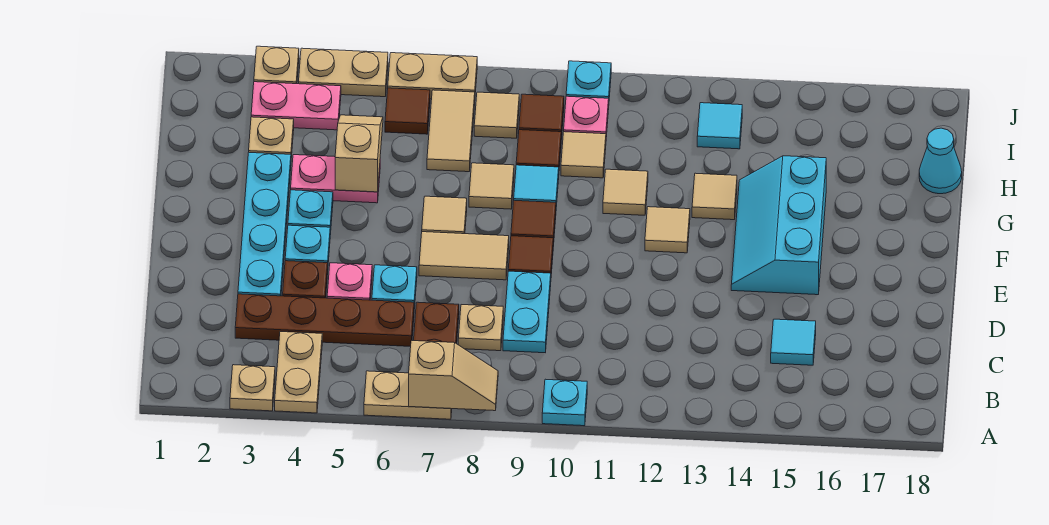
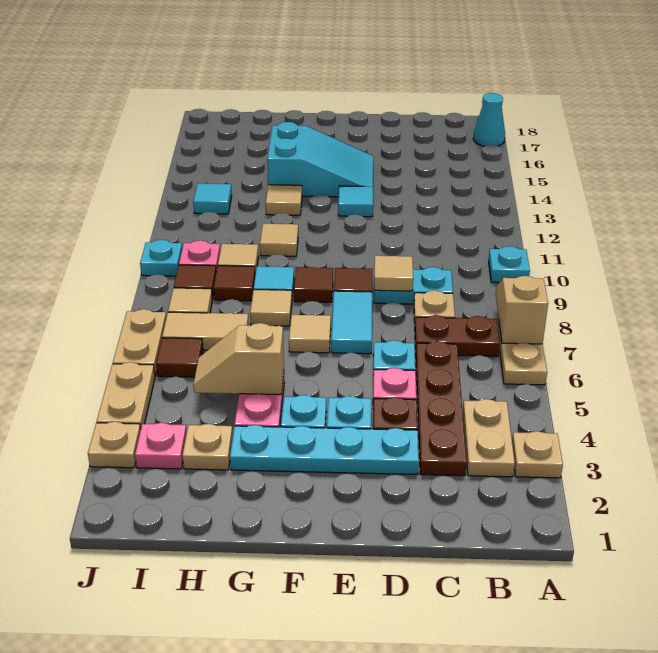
tan 1x2 plate [275,332,322,413] -> tan 1x2 plate turned to [463,399,515,477]
cyan 1x1 tile [771,319,816,365] -> cyan 1x1 tile moved to [338,186,373,217]
tan 1x2 tile [419,232,509,280] -> cyan 1x2 tile [331,291,372,354]
cyan 2x3 slope [731,156,826,295] -> cyan 2x3 slope turned to [267,122,373,197]
tan 1x1 tile [645,207,690,253] -> tan 1x1 tile moved to [374,256,413,291]
cyan 1x1 cone [919,128,962,194] -> cyan 1x1 cone moved to [473,93,505,146]
pink 1x2 plate [251,82,341,130] -> pink 1x1 plate [135,423,187,469]

